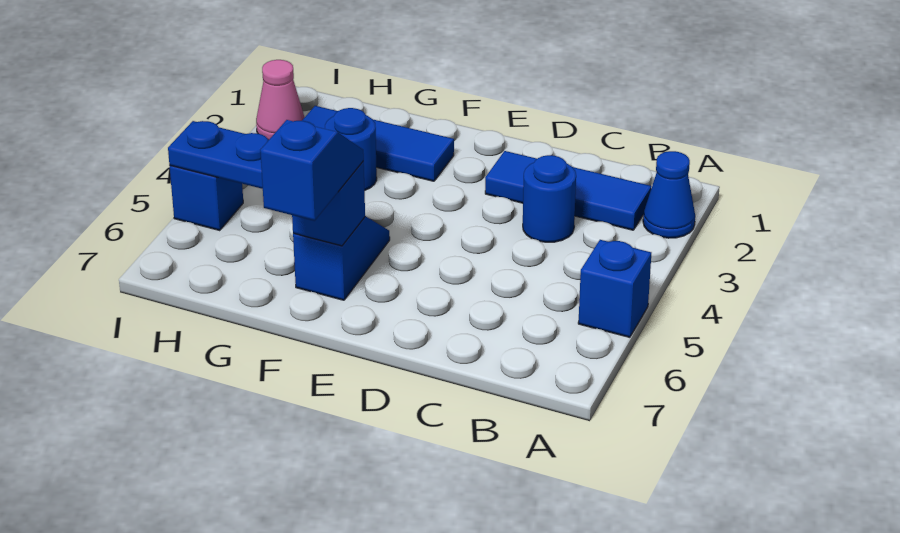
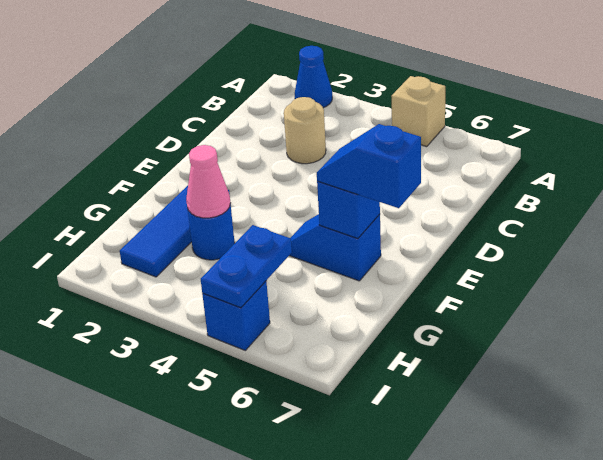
blue 1x1 brick [578,240,652,337] -> tan 1x1 brick [391,76,445,147]
blue 1x3 tile [485,151,652,230] -> none
blue 1x1 round brick [523,155,576,242] -> tan 1x1 round brick [284,97,326,164]
pink 1x1 cone [256,60,305,140] -> pink 1x1 cone moved to [186,145,230,218]

